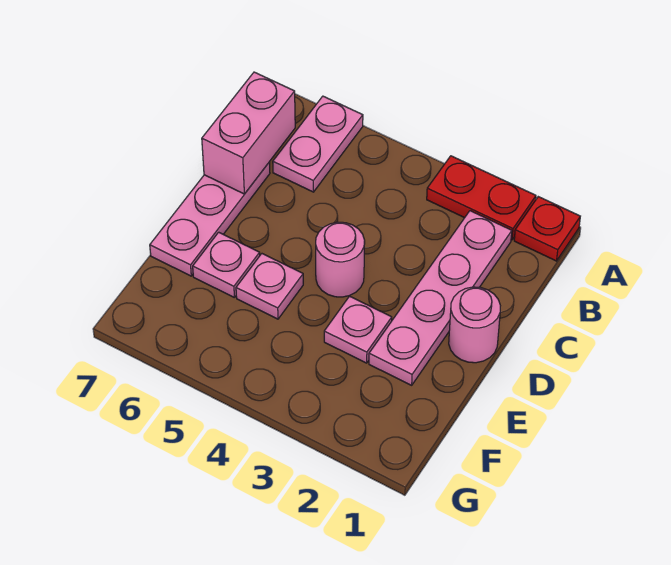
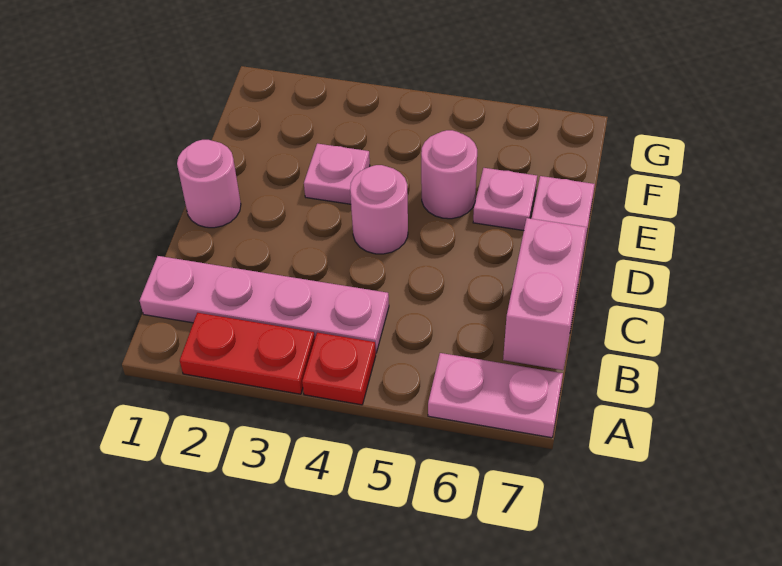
red 1x1 plate [514,197,580,261] -> red 1x1 plate moved to [302,333,376,405]
pink 1x2 plate [273,96,363,192] -> pink 1x2 plate turned to [428,353,563,438]
pink 1x4 plate [369,211,512,385] -> pink 1x4 plate turned to [140,256,389,353]
pink 1x1 plate [236,254,303,319] -> pink 1x1 round brick [421,130,477,219]

